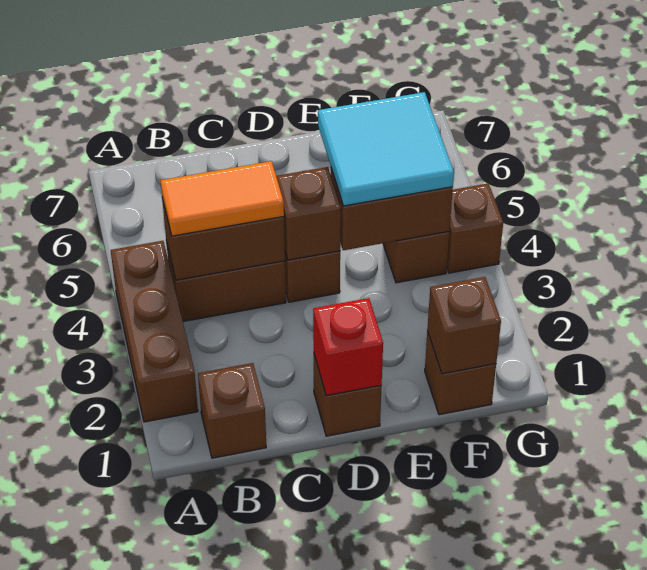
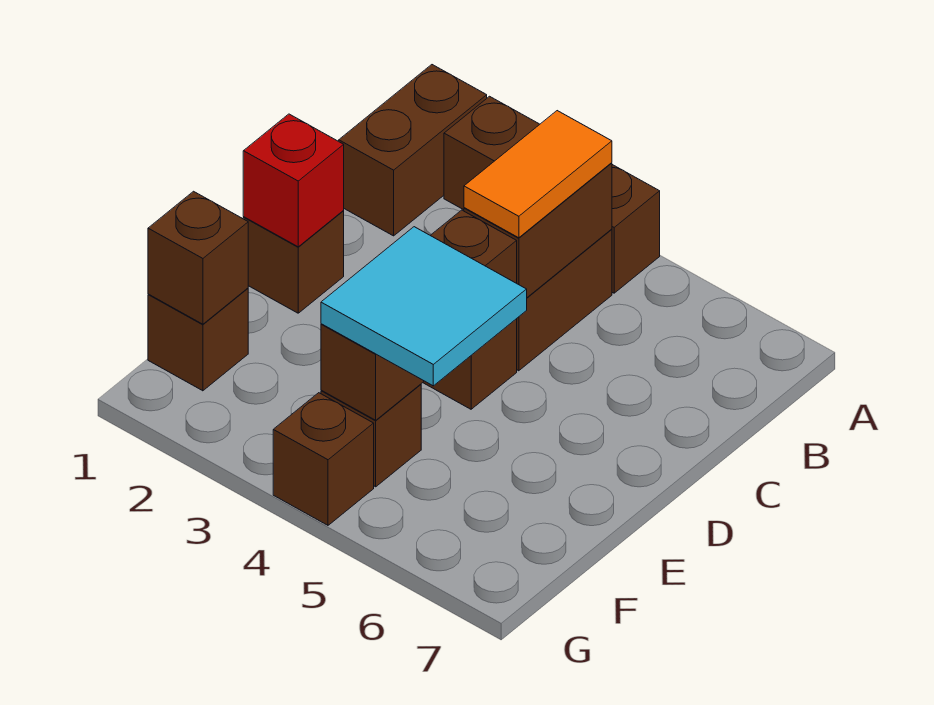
brown 1x1 brick [198,363,266,458] -> brown 1x2 brick [339,65,487,236]

